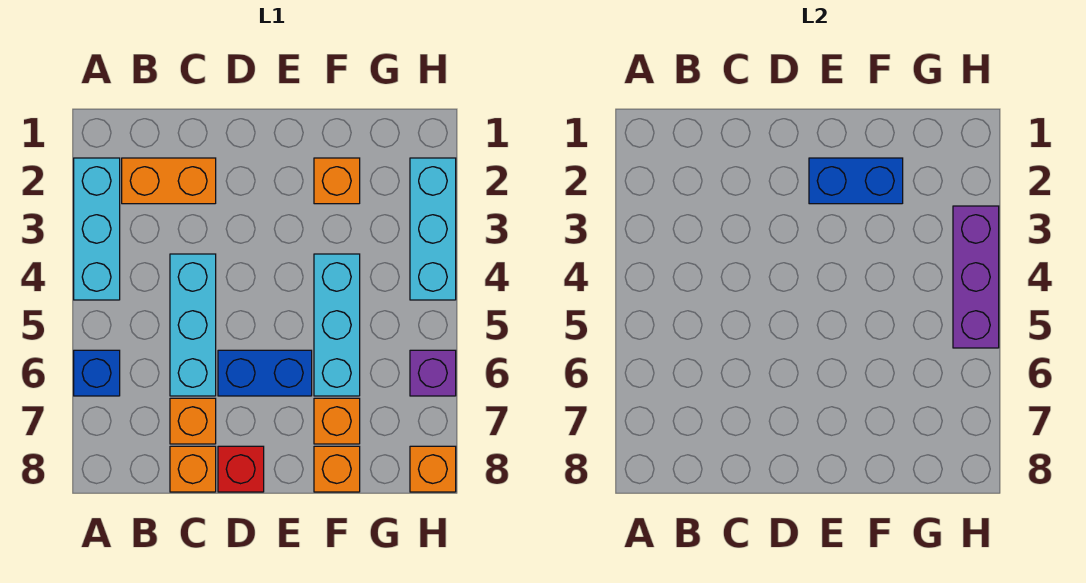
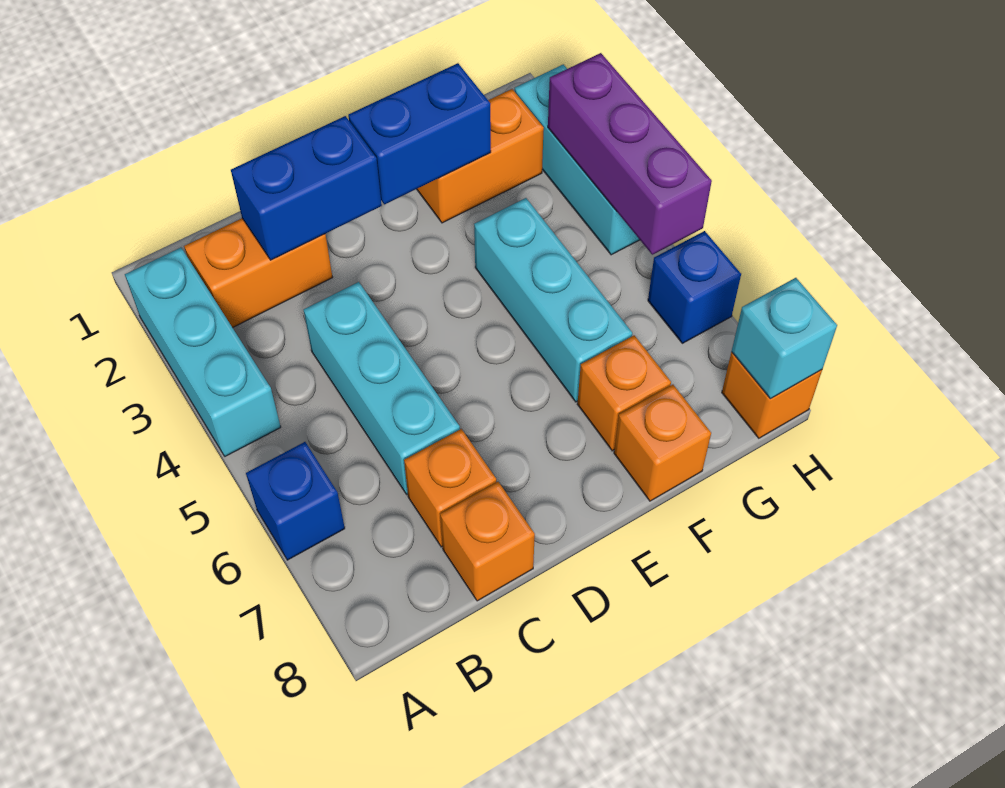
blue 1x2 brick [218,350,312,396] -> blue 1x2 brick moved to [231,116,382,260]
red 1x1 brick [218,446,264,492] -> none
orange 1x1 brick [314,158,360,204] -> orange 1x2 brick [417,89,544,223]
purple 1x1 brick [410,350,456,396] -> blue 1x1 brick [648,231,741,343]
none -> cyan 1x1 brick [732,278,837,399]

